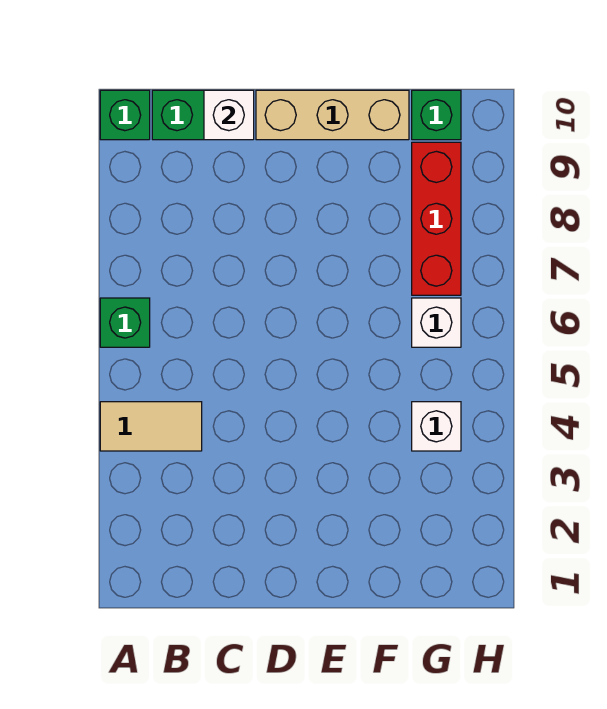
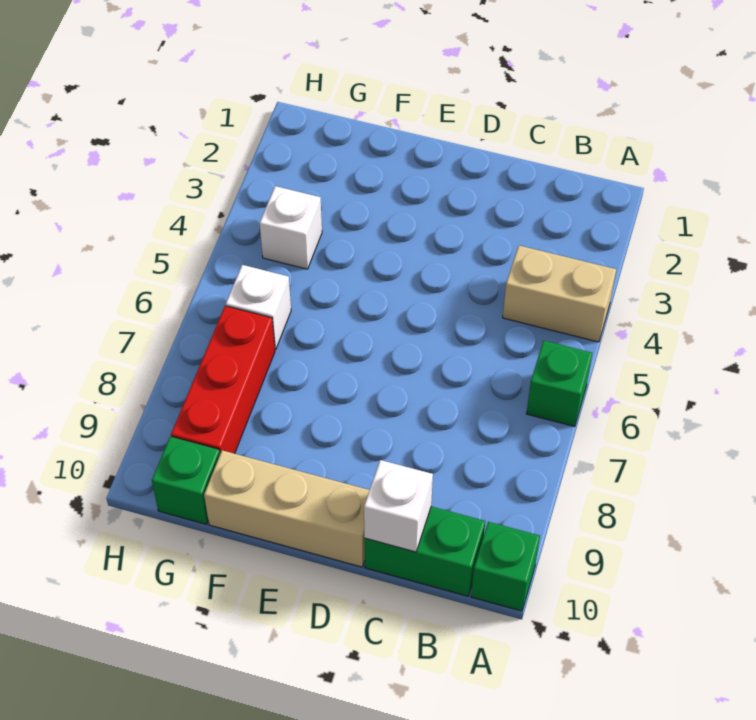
tan 1x2 tile [100,402,202,451] -> tan 1x2 brick [503,246,616,342]

